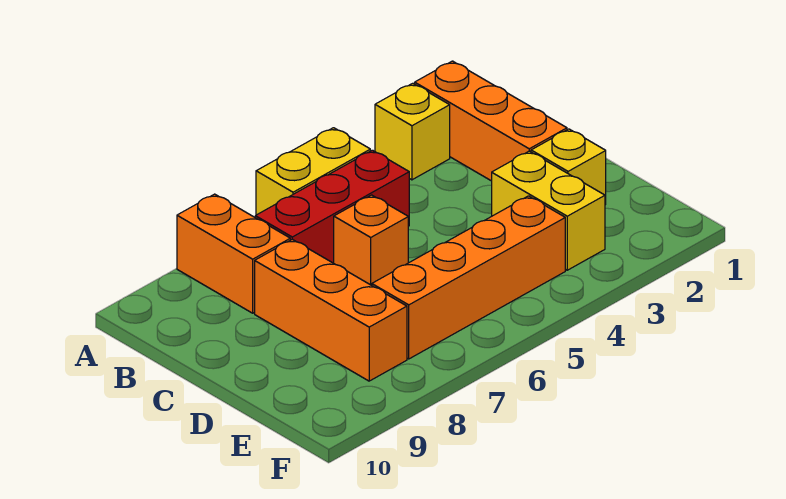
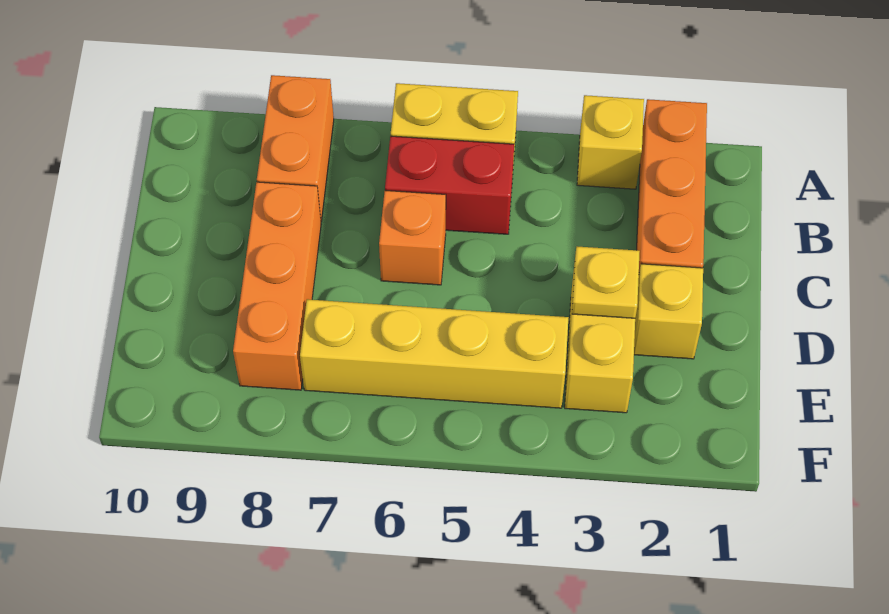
red 1x3 brick [255,150,409,263] -> red 1x2 brick [385,136,514,234]
none -> yellow 1x1 plate [572,246,640,318]
orange 1x4 brick [372,196,565,359] -> yellow 1x4 brick [300,299,569,408]

